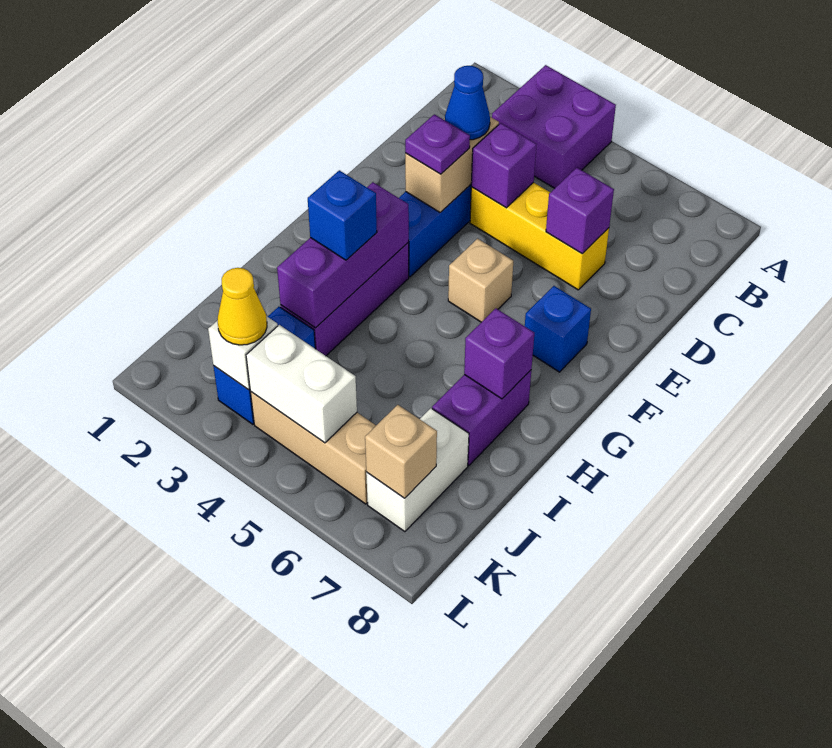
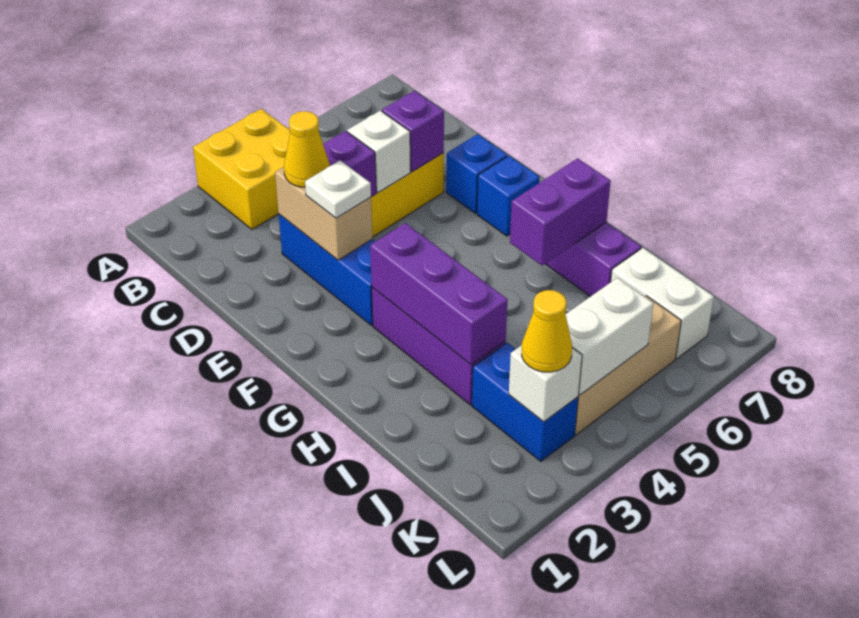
purple 2x2 brick [492,65,616,188] -> yellow 2x2 brick [193,109,290,229]
blue 1x1 cone [445,66,490,140] -> yellow 1x1 cone [284,111,330,187]
none -> white 1x1 brick [347,111,410,193]
purple 1x1 plate [405,114,470,174] -> white 1x1 plate [305,160,371,218]
tan 1x1 brick [448,239,513,322] -> none
blue 1x1 brick [308,170,377,260] -> blue 1x1 brick moved to [446,134,507,213]
purple 1x1 brick [464,308,534,399] -> purple 1x2 brick [510,158,611,266]
tan 1x1 brick [365,405,437,498] -> none

